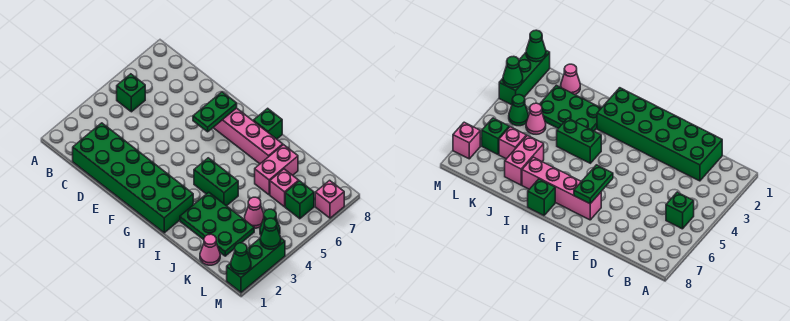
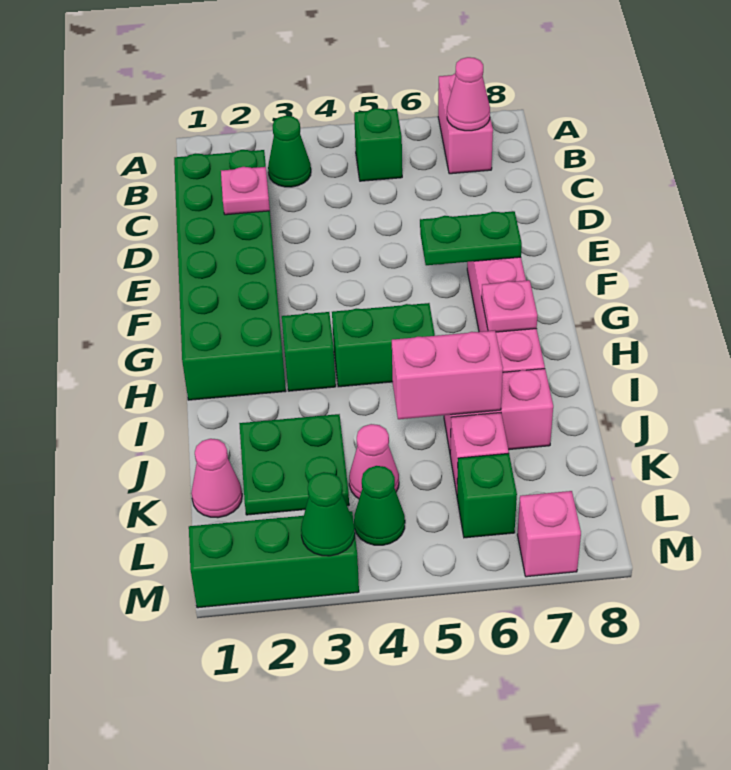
none -> pink 1x2 brick [438,74,493,174]
none -> pink 1x1 cone [447,57,490,131]
none -> pink 1x1 plate [221,167,270,215]
green 1x2 brick [194,158,238,206] -> green 1x2 brick turned to [332,303,435,387]
none -> pink 1x1 plate [482,280,538,332]
green 1x1 brick [253,108,282,139] -> green 1x1 brick moved to [282,312,336,391]
green 2x3 plate [180,192,254,256] -> green 2x2 plate [239,414,349,515]
none -> pink 1x2 brick [392,330,503,419]
green 1x1 cone [231,243,251,274] -> green 1x1 cone moved to [268,116,311,187]

